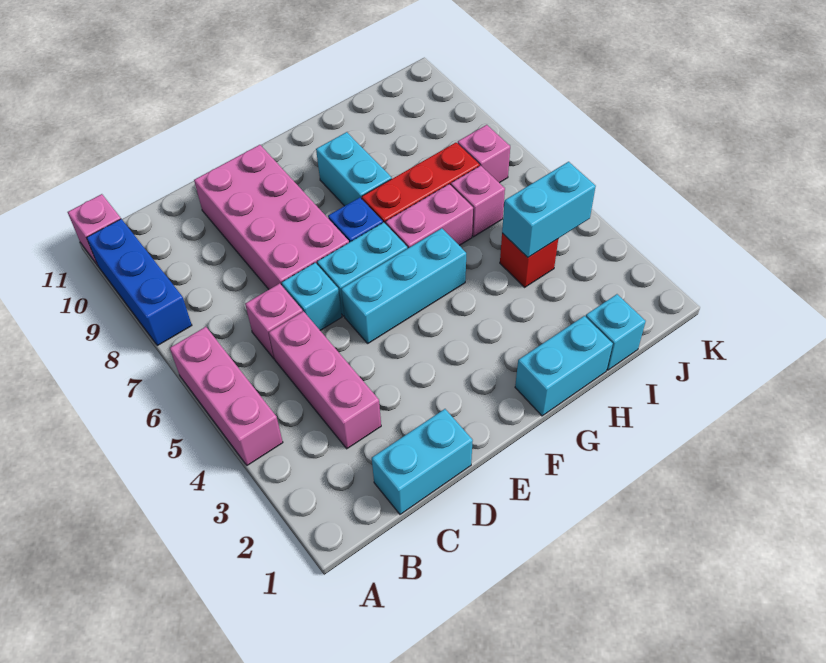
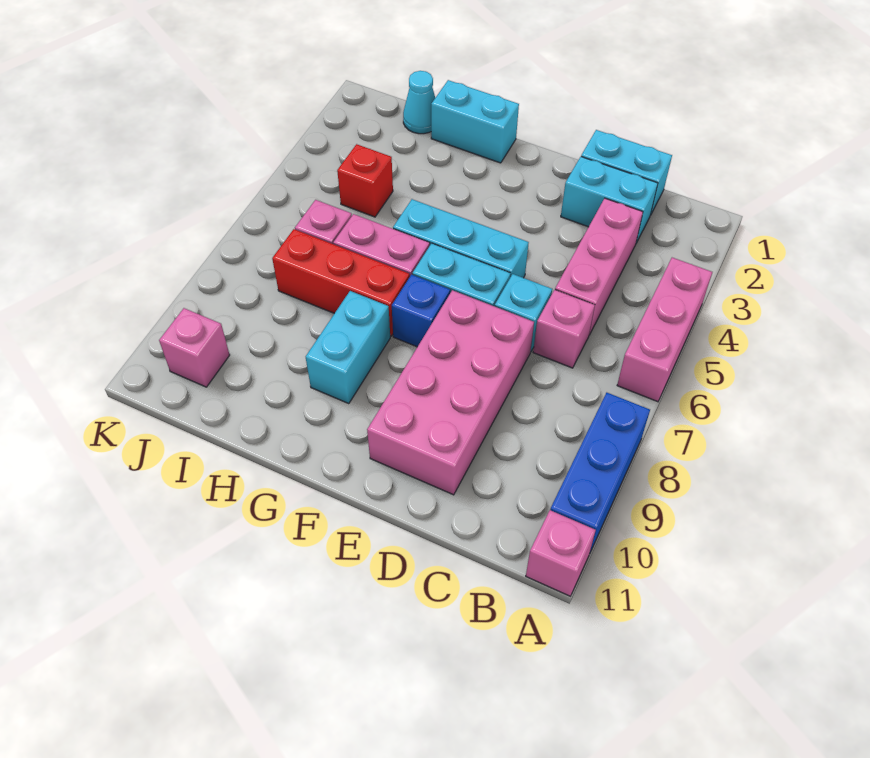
cyan 1x1 brick [586,294,646,370] -> cyan 1x1 cone [403,71,435,134]
cyan 1x2 brick [502,162,596,257] -> cyan 1x2 brick moved to [561,157,658,243]
pink 1x1 brick [458,125,510,183] -> pink 1x1 brick moved to [159,308,230,387]

